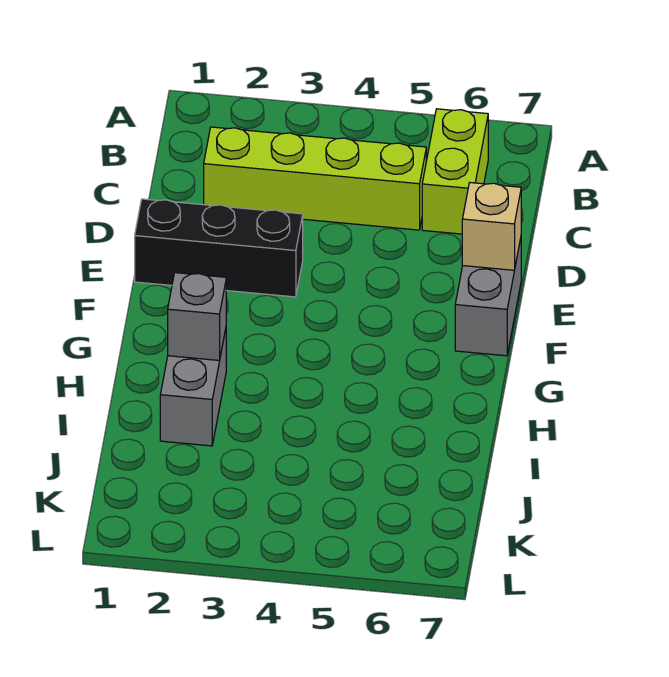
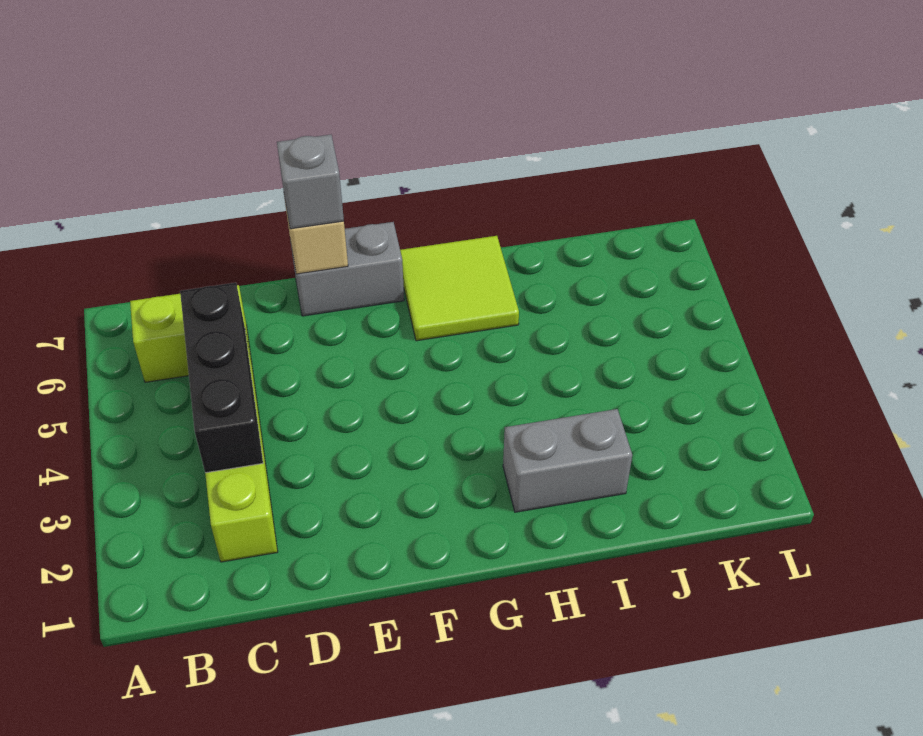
black 1x3 brick [135,199,303,297] -> black 1x3 brick moved to [180,283,263,473]
none -> lime 2x2 tile [400,236,519,341]
grey 1x1 brick [168,273,226,361] -> grey 1x1 brick moved to [277,135,344,229]

